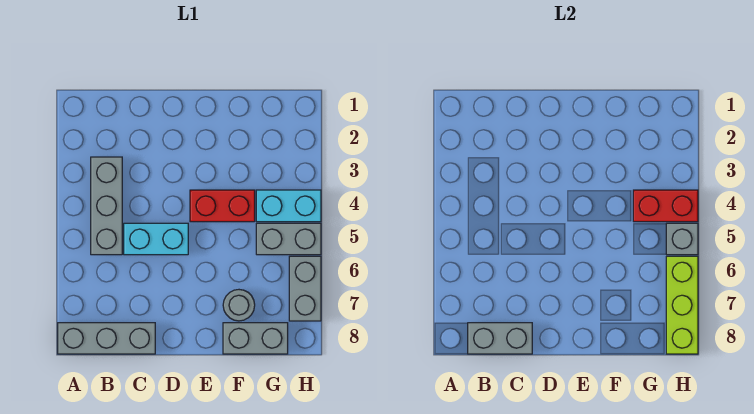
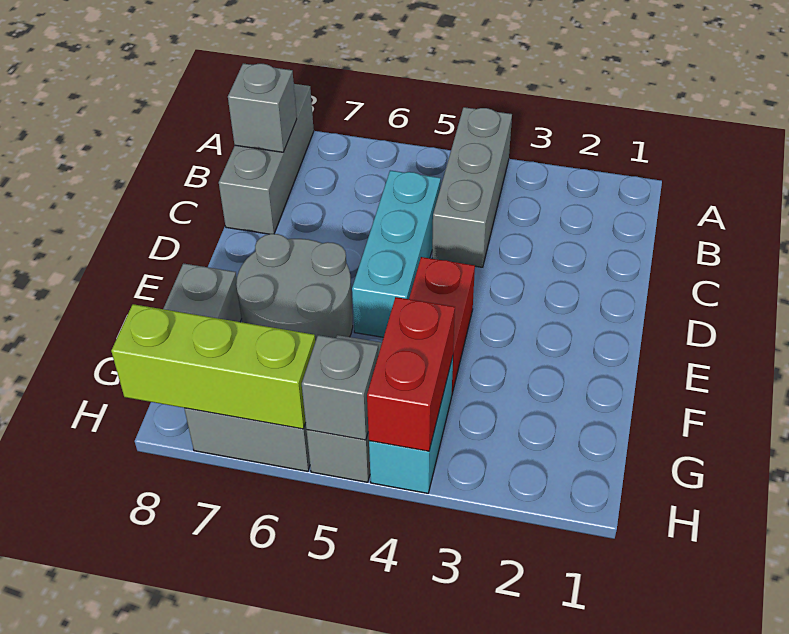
grey 1x3 brick [91,157,122,255] -> grey 1x3 brick turned to [432,107,512,267]
grey 1x2 brick [468,323,532,354] -> grey 1x1 brick [228,63,297,152]
cyan 1x2 brick [124,223,188,255] -> cyan 1x3 brick [352,170,441,337]
grey 1x1 round brick [223,290,255,321] -> grey 2x2 round brick [236,234,353,341]

